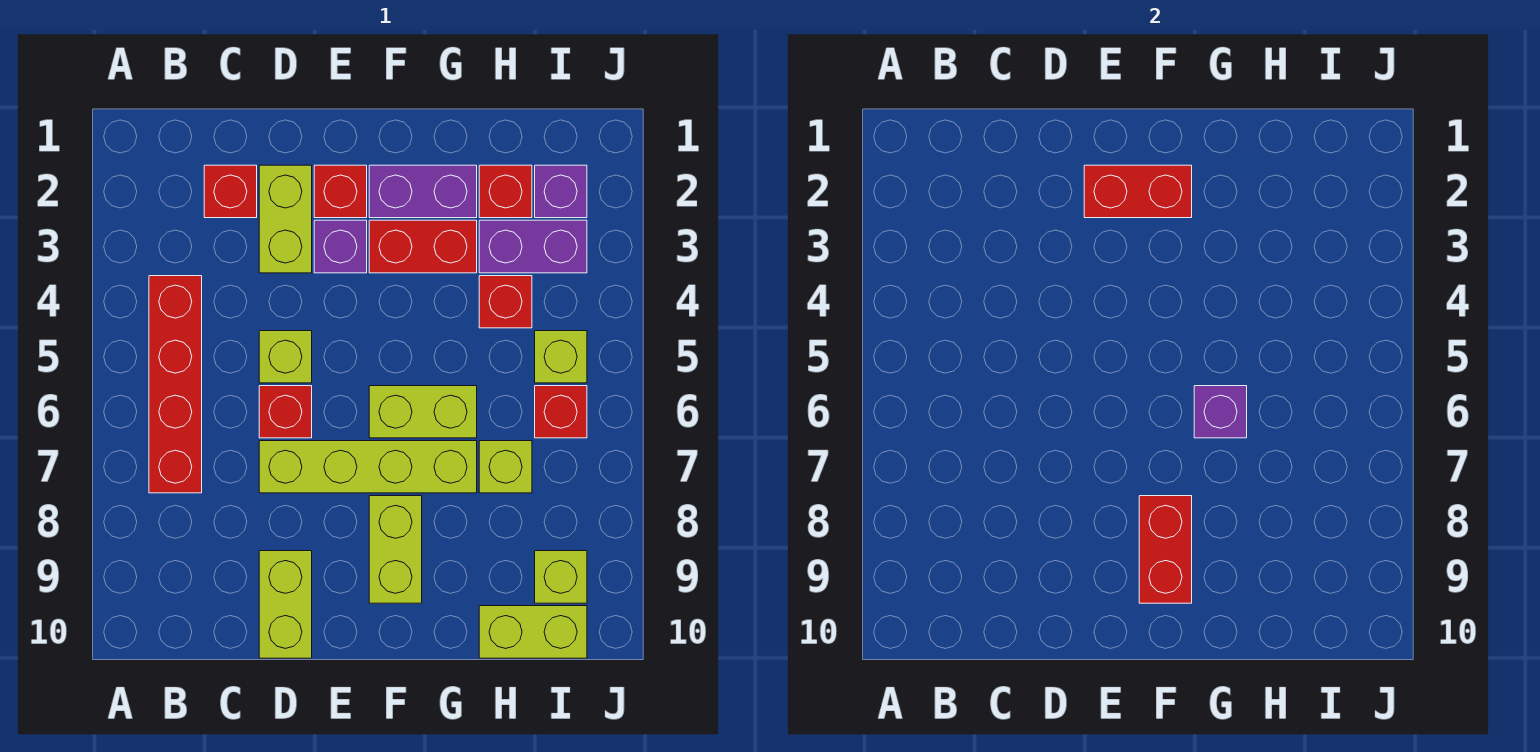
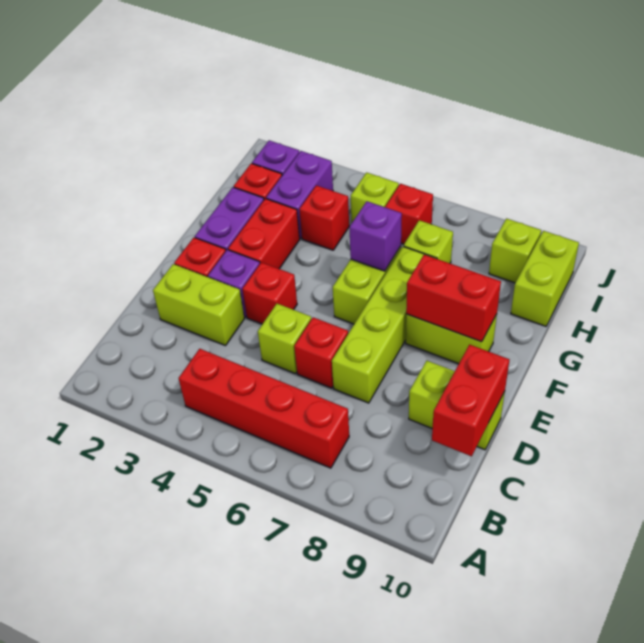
red 1x1 brick [204,165,257,218] -> red 1x1 brick moved to [243,262,297,324]
red 1x2 brick [1084,165,1192,218] -> red 1x2 brick moved to [432,345,509,456]

